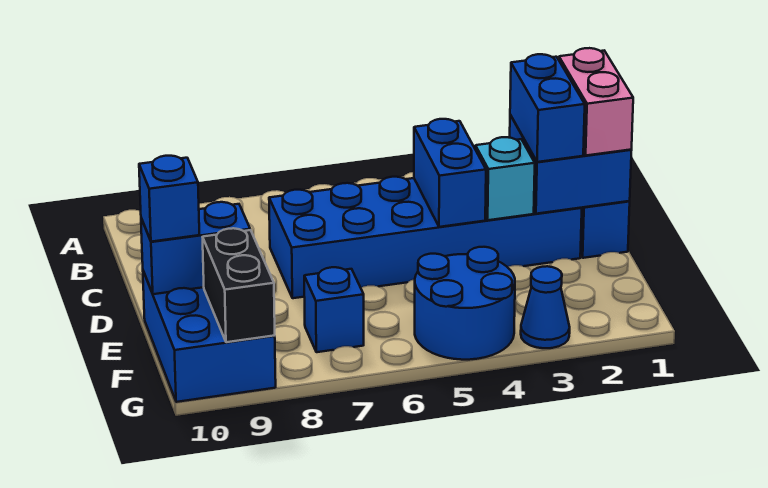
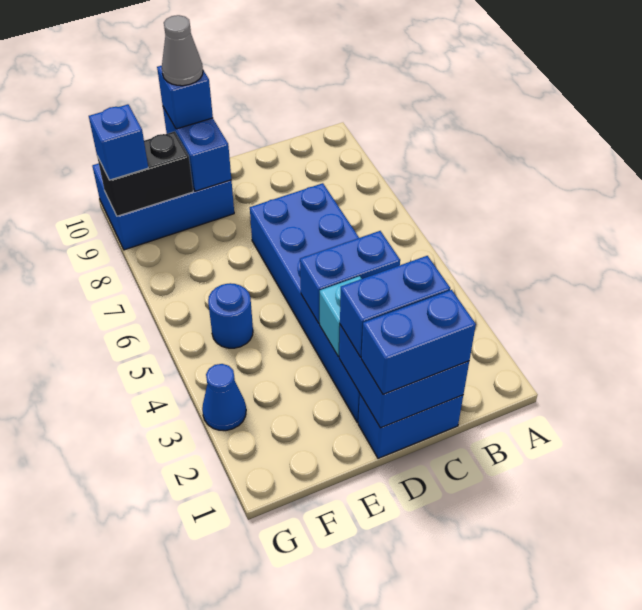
pink 1x2 brick [559,48,633,155] -> blue 1x2 brick [361,290,476,394]
none -> grey 1x1 cone [162,15,203,86]
blue 2x2 round brick [415,247,515,360] -> blue 1x1 round brick [208,283,253,348]
blue 1x1 brick [304,267,364,352] -> blue 1x1 brick moved to [89,104,148,180]

